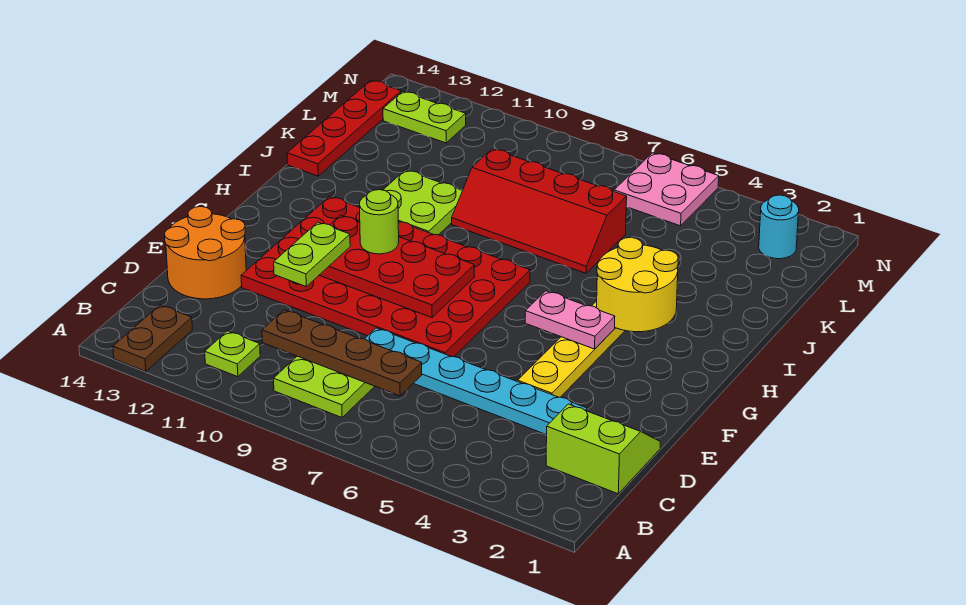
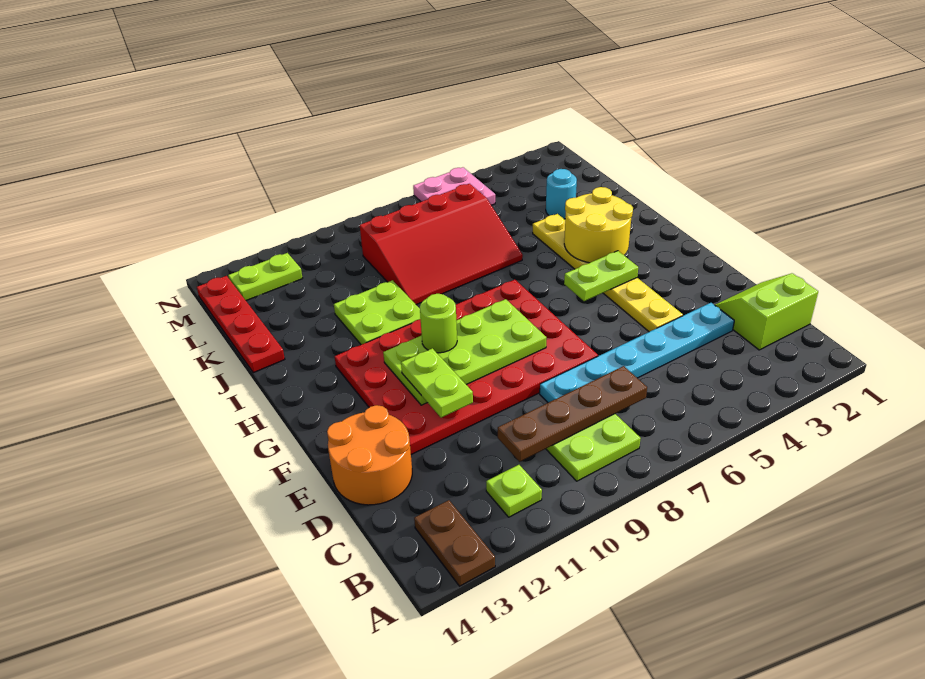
red 2x4 plate [320,215,474,318] -> lime 2x4 plate [383,299,546,405]
pink 1x2 plate [525,291,615,349] -> lime 1x2 plate [564,251,638,301]
red 2x4 slope [452,149,627,273] -> red 3x4 slope [360,184,523,305]
cyan 1x1 round brick [759,195,799,259] -> cyan 1x1 round brick moved to [546,169,577,219]

